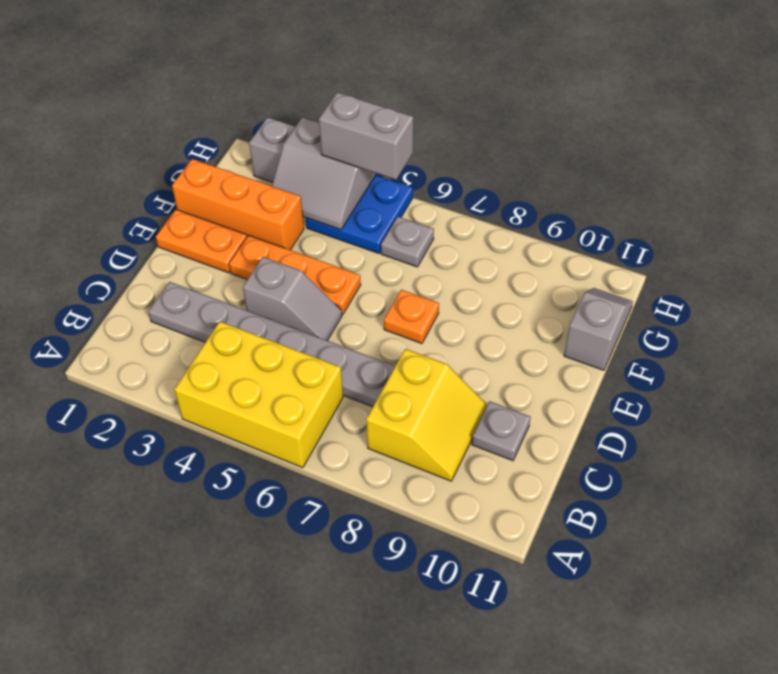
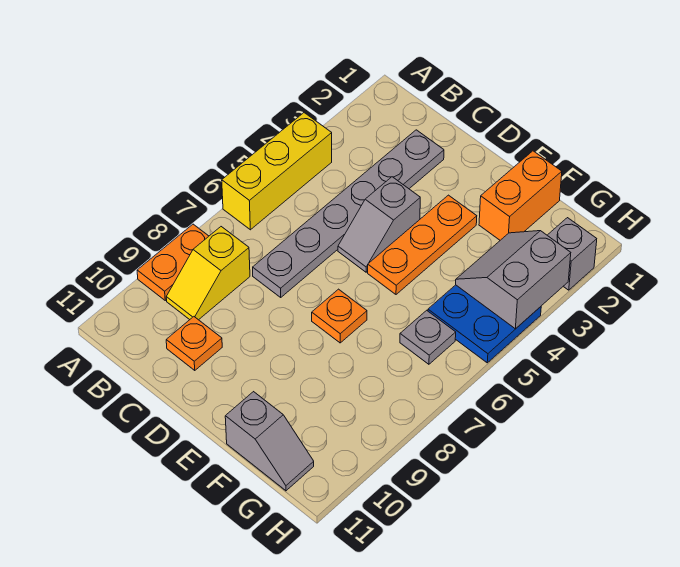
yellow 2x3 brick [175,321,343,468] -> yellow 1x3 brick [222,113,332,230]
yellow 2x2 slope [366,349,487,481] -> yellow 1x2 slope [166,227,250,320]
grey 1x1 plate [472,401,531,461] -> orange 1x1 plate [166,317,222,370]
orange 1x2 plate [156,209,247,273] -> orange 1x2 plate moved to [137,224,209,300]
orange 1x3 brick [172,159,304,250] -> orange 1x2 brick [479,151,562,240]
grey 1x2 brick [319,92,413,180] -> none

